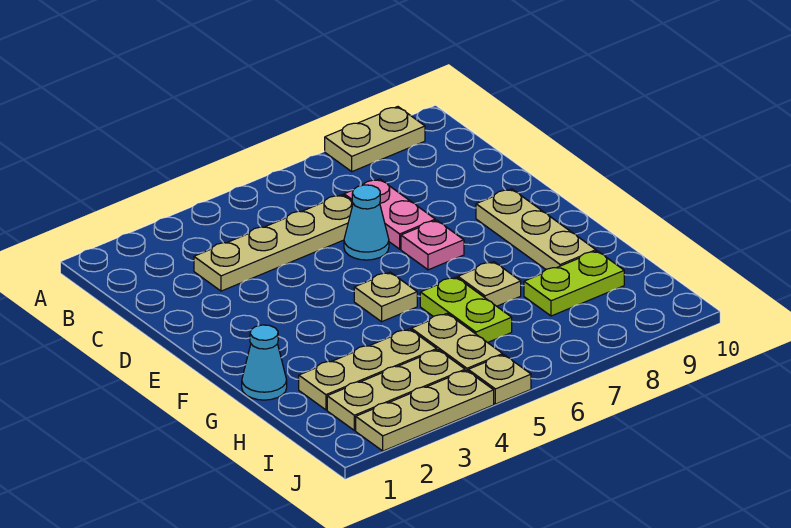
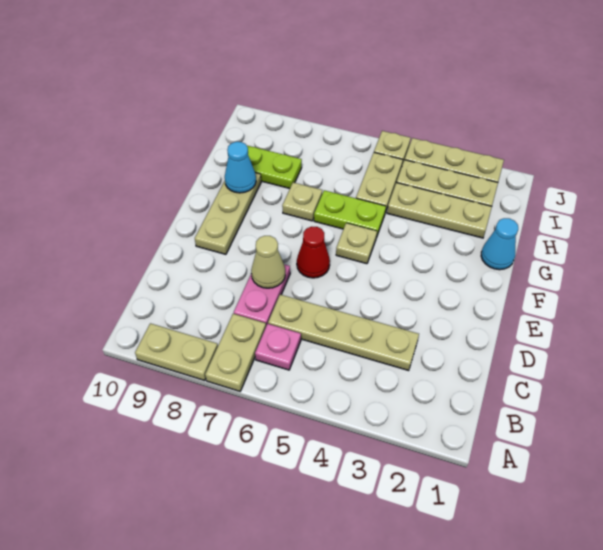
none -> tan 1x2 plate [205,314,266,391]
cyan 1x1 cone [344,185,389,260] -> cyan 1x1 cone moved to [225,142,256,193]
none -> tan 1x1 cone [251,236,285,288]
none -> red 1x1 cone [297,227,330,278]
pink 1x1 plate [401,220,464,270] -> pink 1x1 plate moved to [255,324,301,370]
lime 1x2 plate [420,277,512,343] -> lime 1x2 plate turned to [314,190,386,238]

